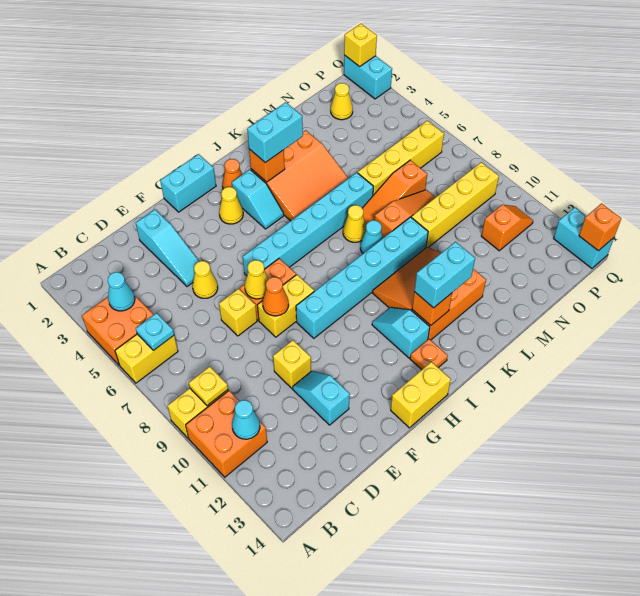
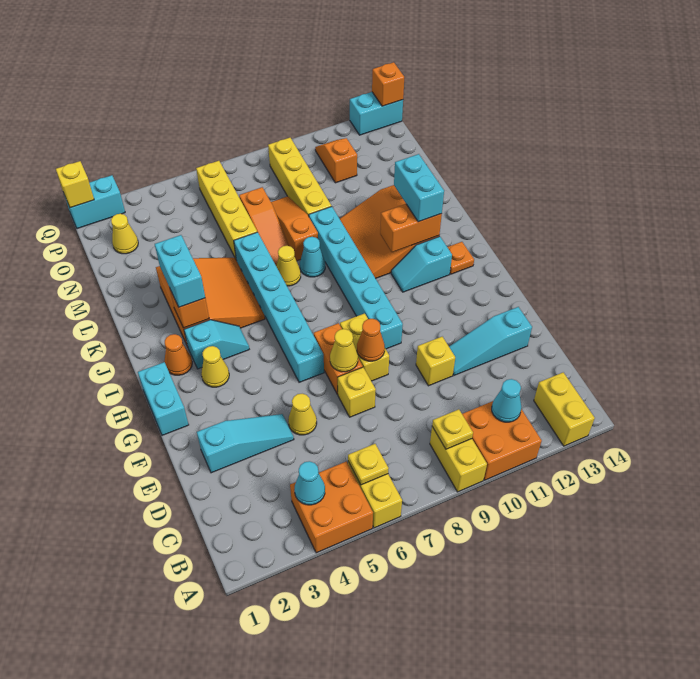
cyan 1x1 plate [136,313,174,351] -> yellow 1x1 plate [348,444,389,485]
cyan 1x2 slope [293,371,350,425] -> cyan 1x3 slope [449,307,532,375]
yellow 1x2 brick [391,362,451,428] -> yellow 1x2 brick moved to [534,372,595,446]
orange 1x1 brick [412,292,452,325] -> orange 1x2 brick [380,204,442,252]

